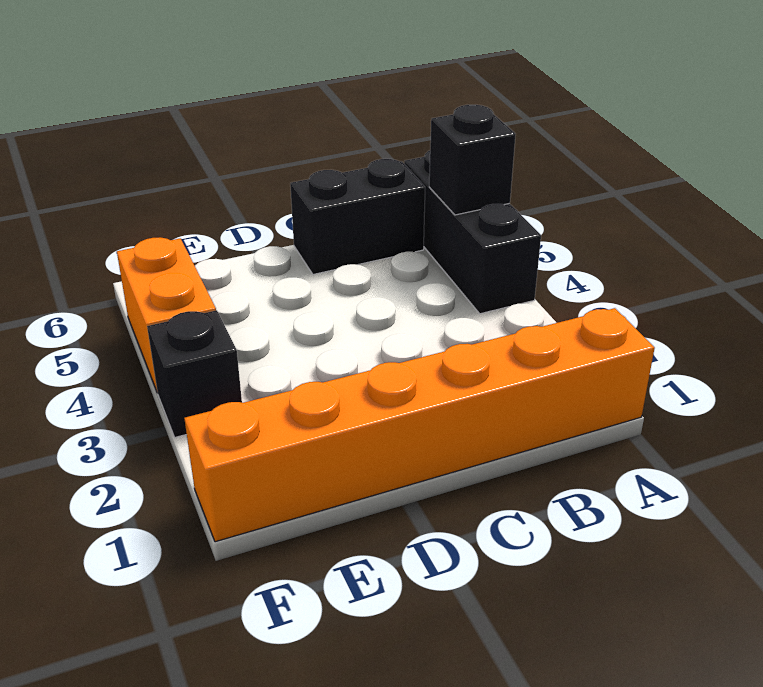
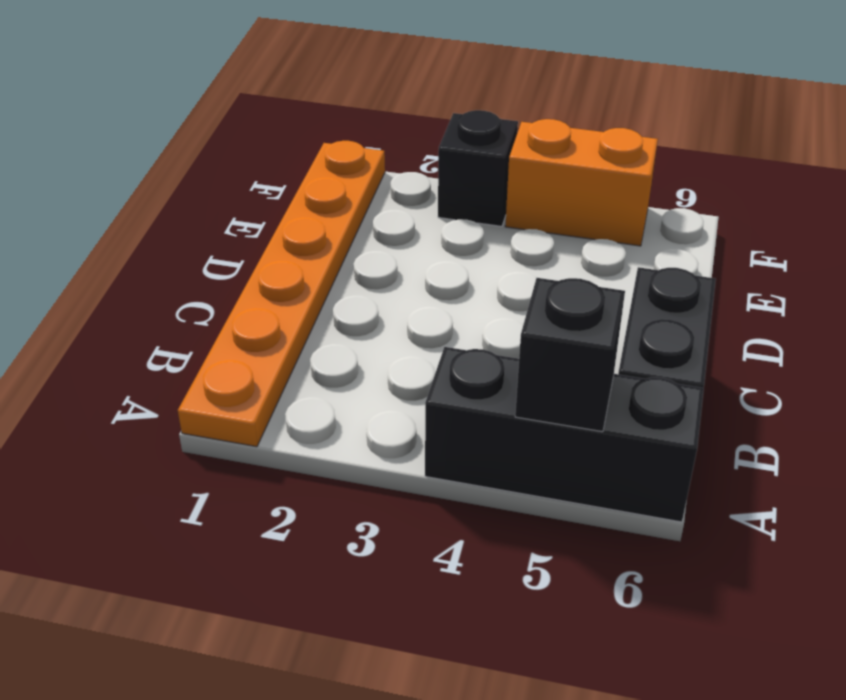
orange 1x6 brick [184,308,655,542] -> orange 1x6 plate [178,141,385,447]

